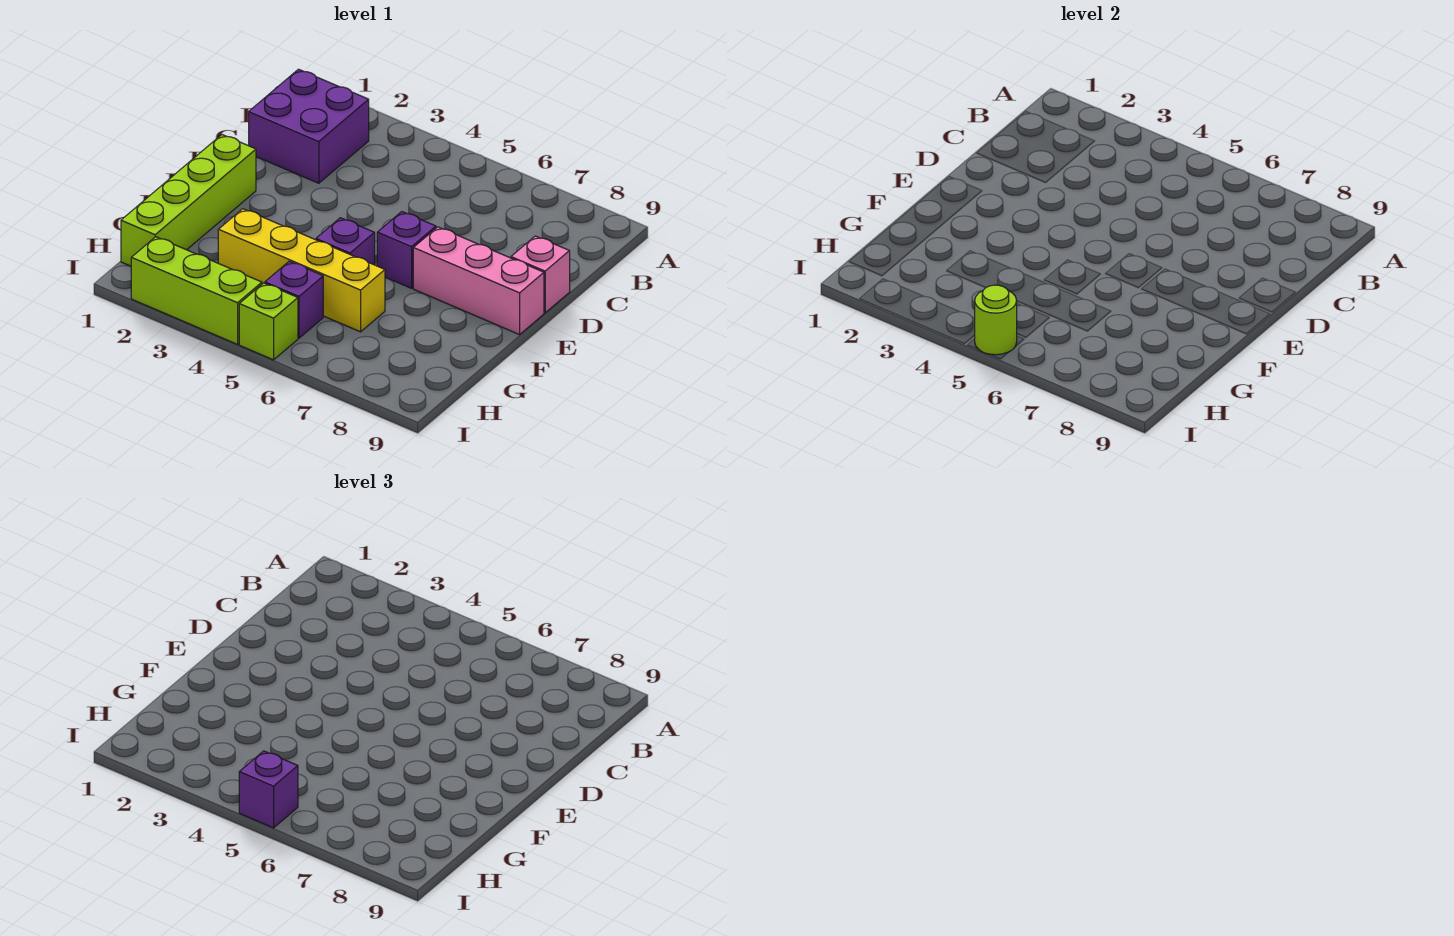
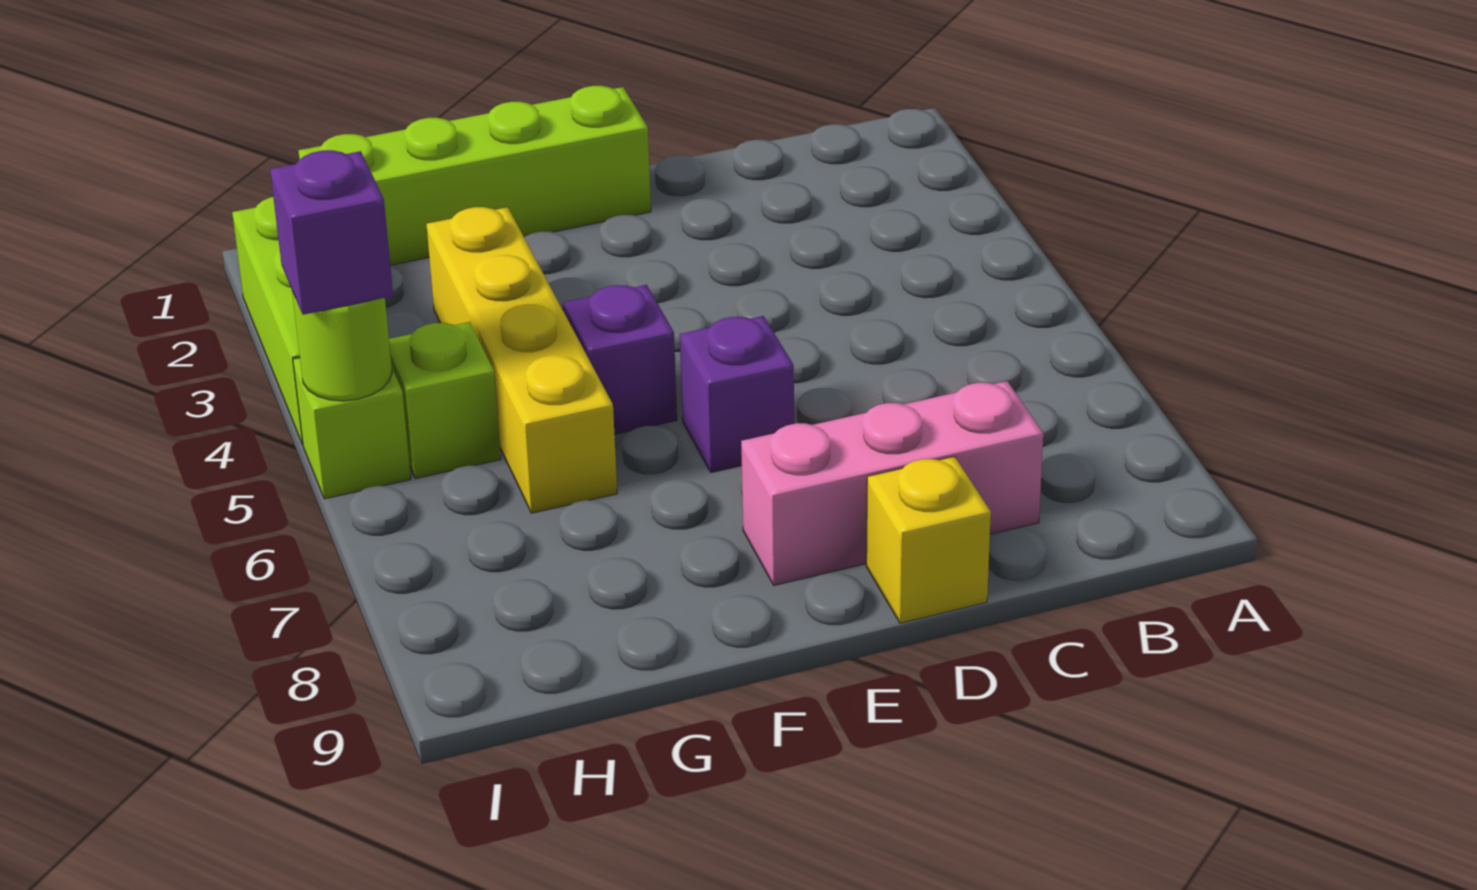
purple 2x2 brick [249,69,369,183] -> none
pink 1x1 brick [511,236,570,313] -> yellow 1x1 brick [866,456,991,623]
pink 1x3 brick [413,227,544,335] -> pink 1x3 brick turned to [741,381,1043,585]
purple 1x1 brick [265,261,323,338] -> lime 1x1 brick [389,322,501,479]

